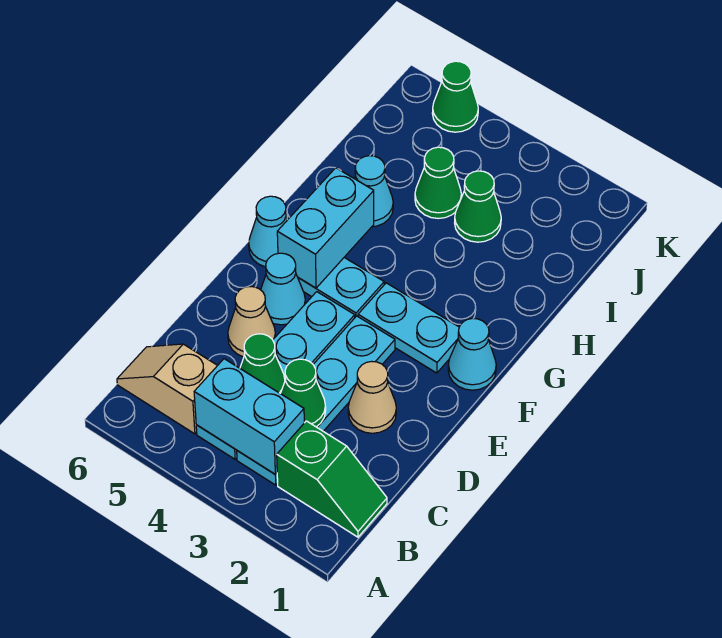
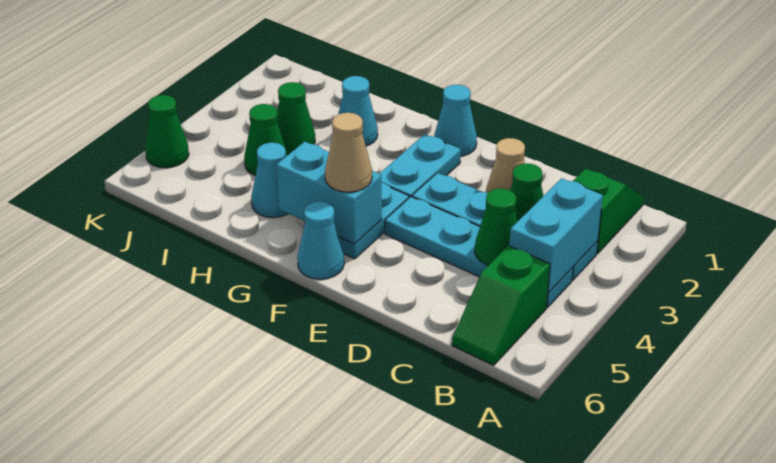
tan 1x2 slope [117,344,218,434] -> green 1x2 slope [452,246,550,365]
tan 1x1 cone [228,287,275,357] -> tan 1x1 cone moved to [325,113,372,192]
cyan 1x1 cone [261,253,305,325] -> cyan 1x1 cone moved to [339,76,378,146]

